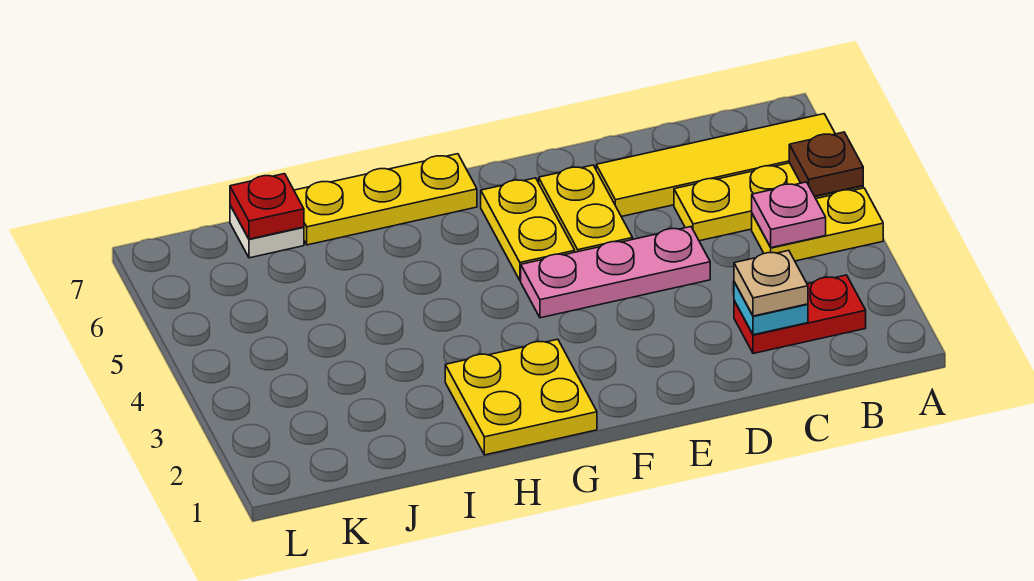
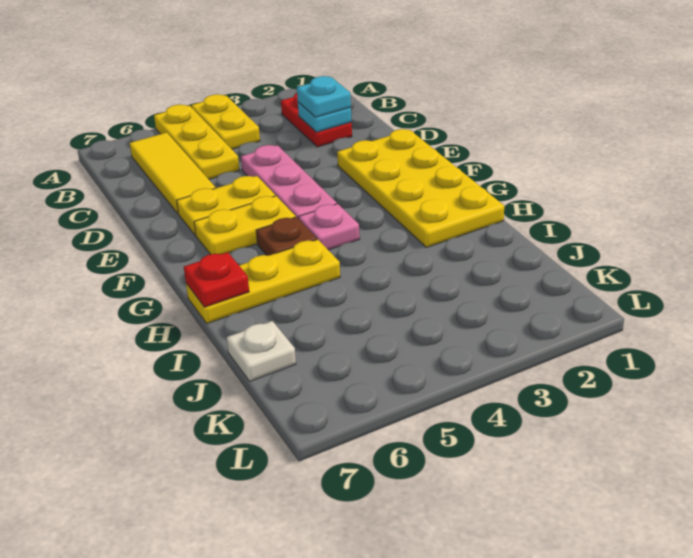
brown 1x1 plate [789,132,863,196] -> brown 1x1 plate moved to [256,217,317,256]
yellow 1x4 tile [596,114,835,217] -> yellow 1x3 tile [130,132,216,214]
pink 1x1 plate [752,182,826,248] -> pink 1x1 plate moved to [299,204,360,250]
tan 1x1 plate [734,251,808,316] -> cyan 1x1 plate [297,76,351,117]
yellow 2x2 plate [445,339,597,455] -> yellow 2x4 plate [337,129,504,247]
yellow 1x3 plate [294,154,477,245] -> yellow 1x3 plate turned to [186,239,340,323]
red 1x1 plate [230,174,304,239] -> red 1x1 plate moved to [184,252,249,307]

